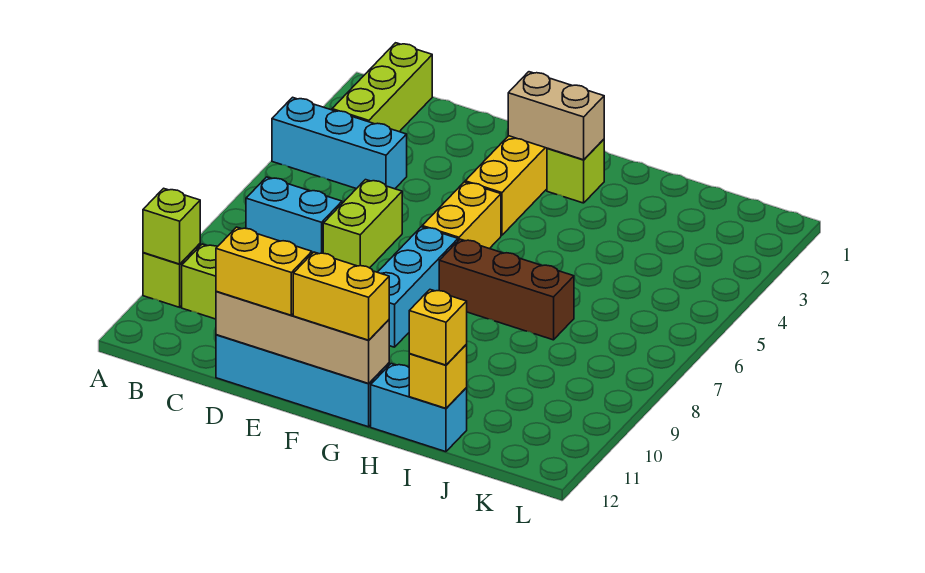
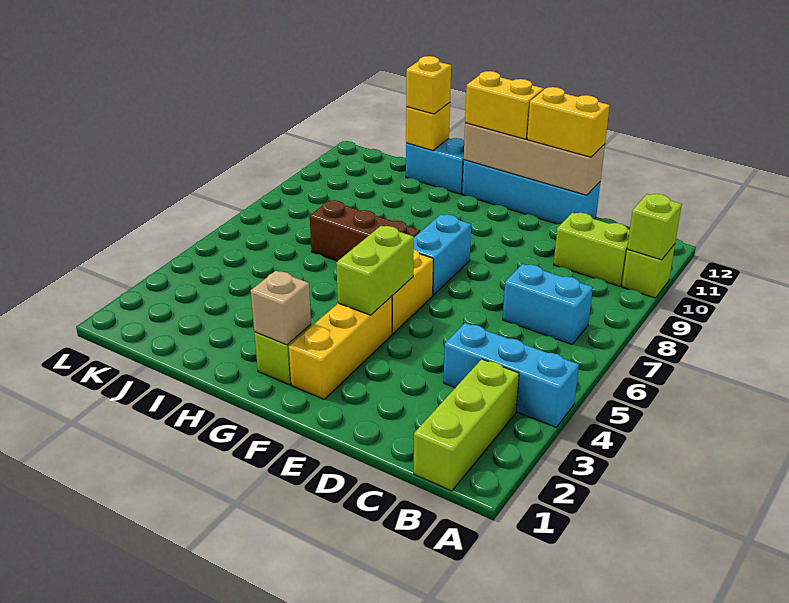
lime 1x2 brick [323,180,402,268] -> lime 1x2 brick moved to [336,226,414,315]
tan 1x2 brick [508,72,604,160] -> tan 1x1 brick [251,271,311,345]
cyan 1x3 brick [378,227,458,347] -> cyan 1x2 brick [414,214,471,295]

